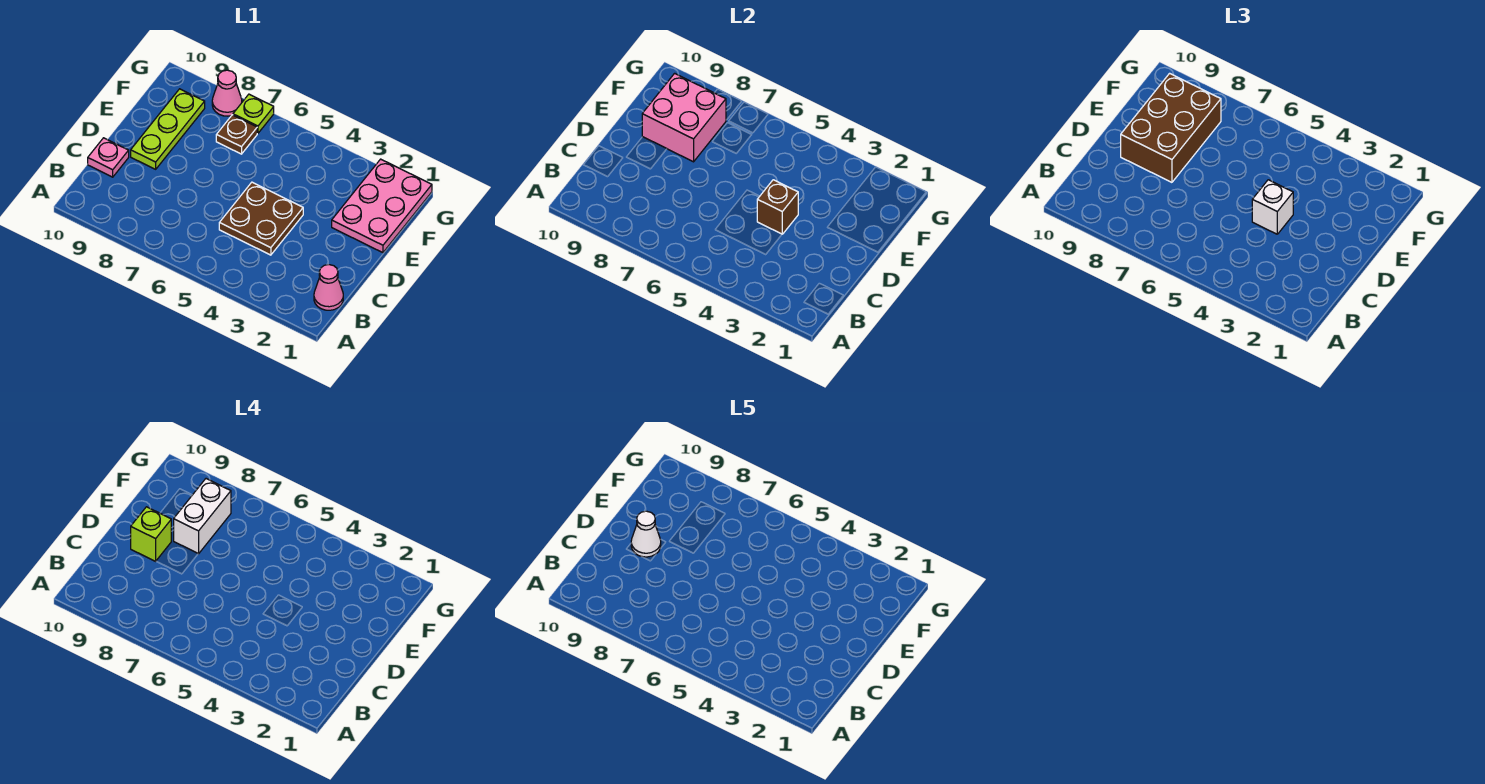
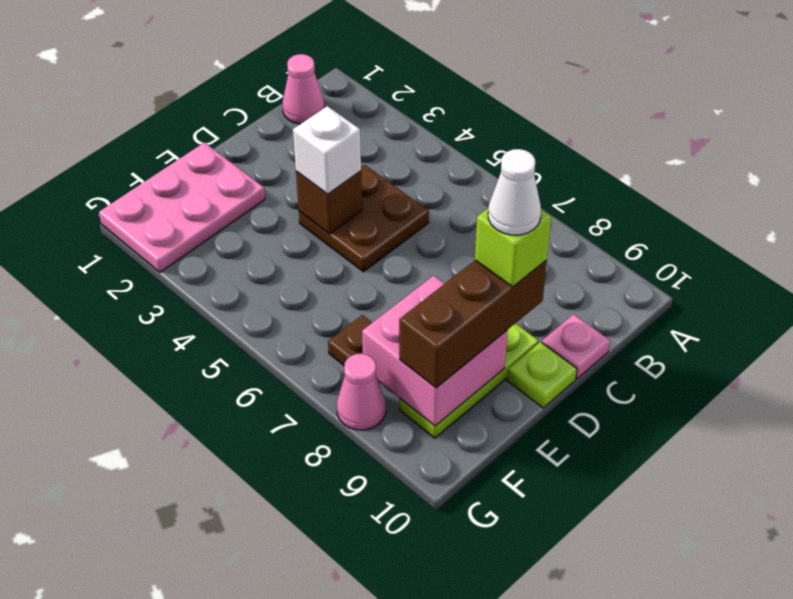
brown 2x3 brick [1121,73,1221,182] -> brown 1x3 brick [399,260,547,388]
white 1x2 brick [174,479,231,554] -> none
lime 1x1 plate [233,94,274,133] -> lime 1x1 plate moved to [507,342,577,408]

